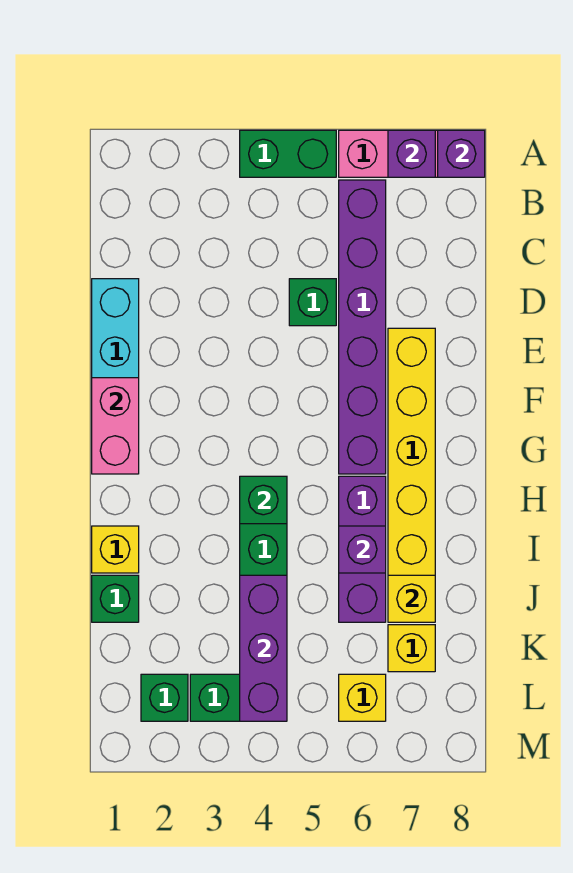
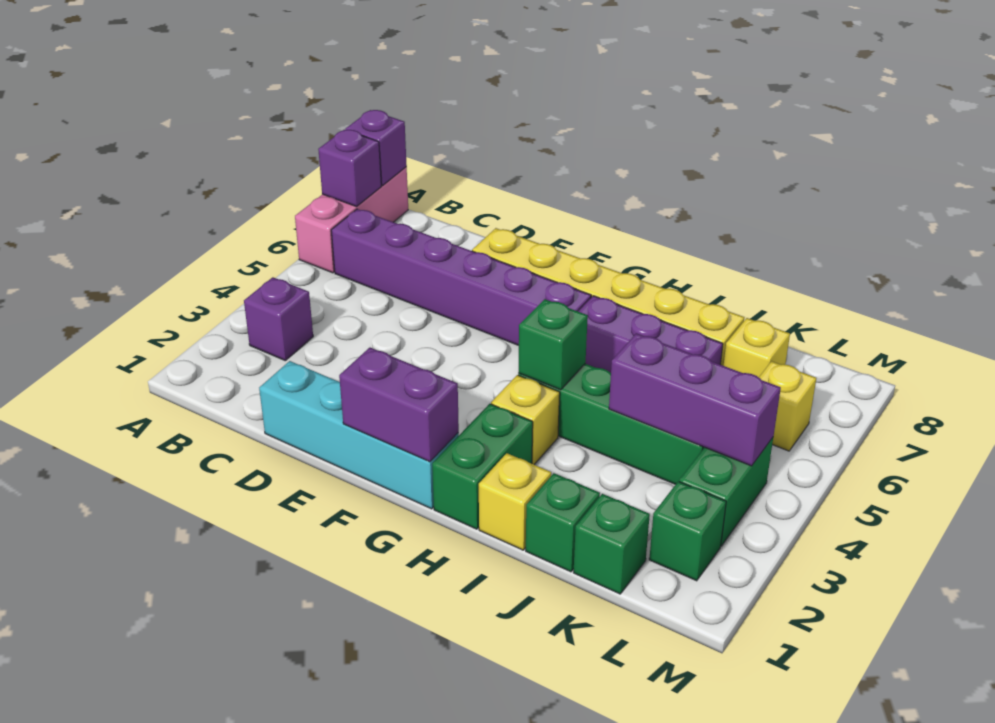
green 1x2 brick [240,130,336,177] -> green 1x2 brick moved to [432,404,533,529]
green 1x1 brick [289,279,336,326] -> green 1x1 brick moved to [574,494,650,594]
pink 1x2 brick [92,378,139,474] -> purple 1x2 brick [339,348,459,462]
purple 1x1 brick [339,526,386,573] -> purple 1x1 brick moved to [244,277,313,361]
yellow 1x1 brick [388,575,435,622] -> yellow 1x1 brick moved to [491,375,560,465]

